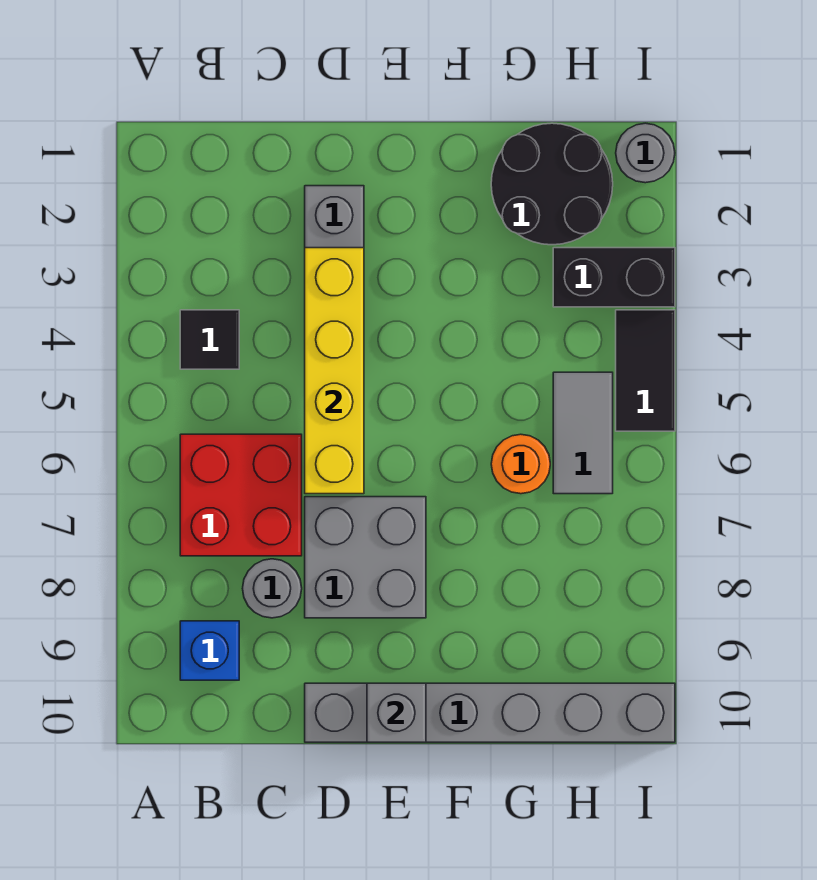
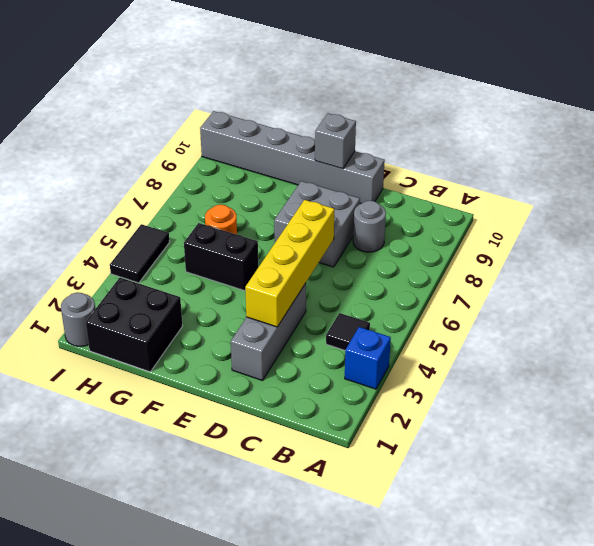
red 2x2 brick [180,434,302,556] -> none
blue 1x1 brick [180,621,239,680] -> blue 1x1 brick moved to [345,327,391,389]
black 2x2 round brick [491,123,613,245] -> black 2x2 brick [86,277,182,372]
black 1x2 brick [553,248,675,307] -> black 1x2 brick moved to [184,223,258,291]
grey 1x2 tile [553,372,613,494] -> none

